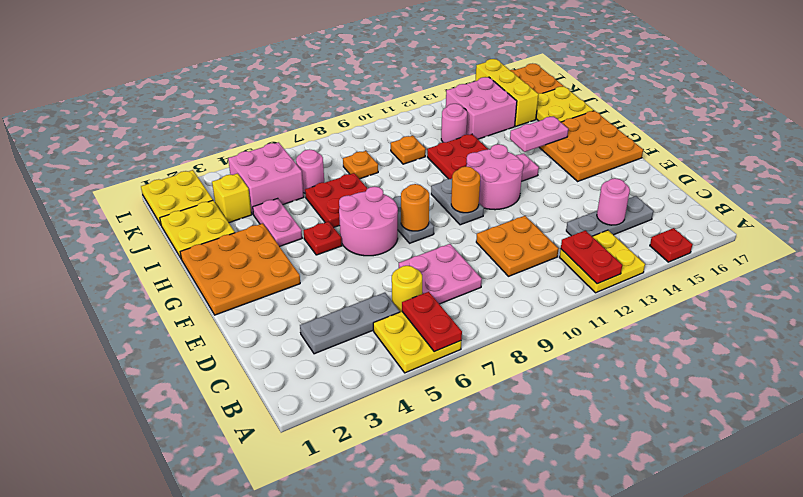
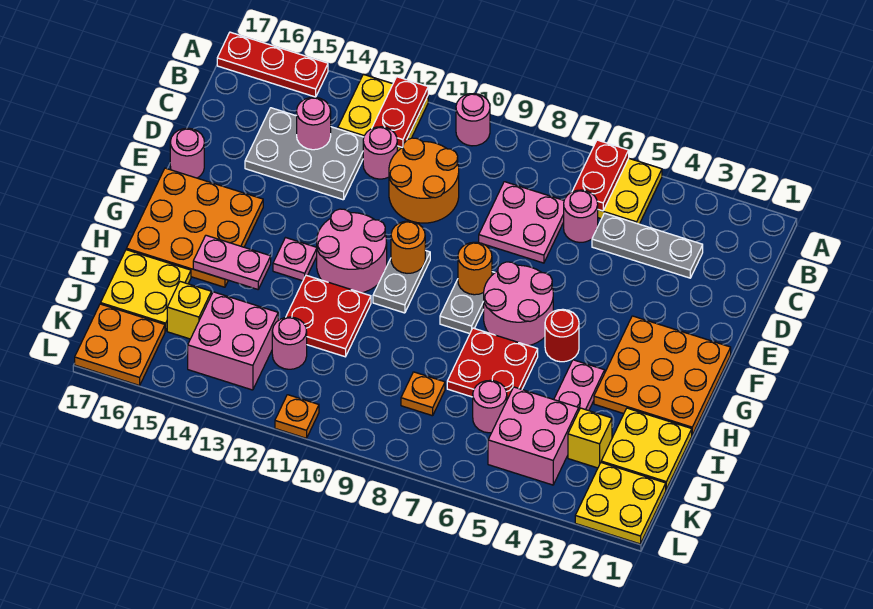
none -> pink 1x1 round brick [456,94,490,146]
red 1x1 plate [650,228,693,262] -> red 1x3 plate [217,32,328,97]
yellow 1x1 round brick [392,266,422,312] -> pink 1x1 round brick [564,190,598,242]
orange 2x2 plate [476,216,558,276] -> orange 2x2 round brick [389,138,459,223]
none -> pink 1x1 round brick [363,127,397,179]
grey 1x3 plate [566,196,653,236] -> grey 2x3 plate [245,108,364,200]
none -> pink 1x1 round brick [170,128,204,178]
red 1x1 plate [304,221,342,255] -> red 1x1 round brick [545,309,579,362]
orange 1x1 plate [391,136,426,164] -> orange 1x1 plate moved to [275,395,319,438]
yellow 1x3 brick [475,59,539,126] -> yellow 1x1 brick [167,282,211,339]

